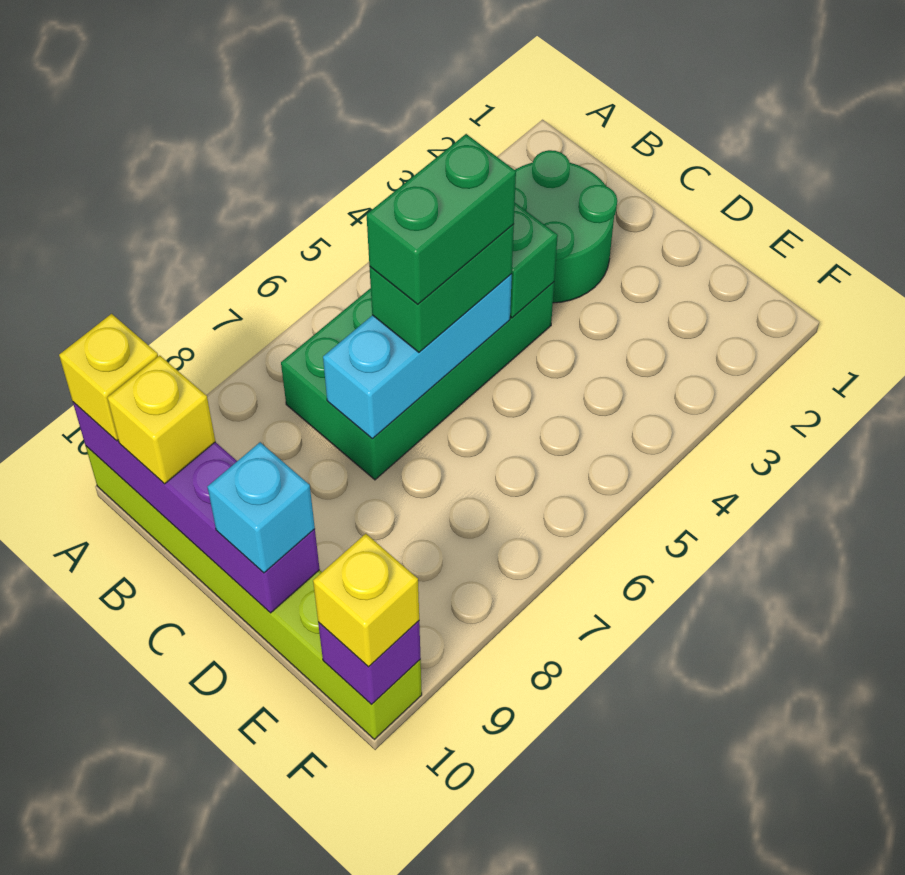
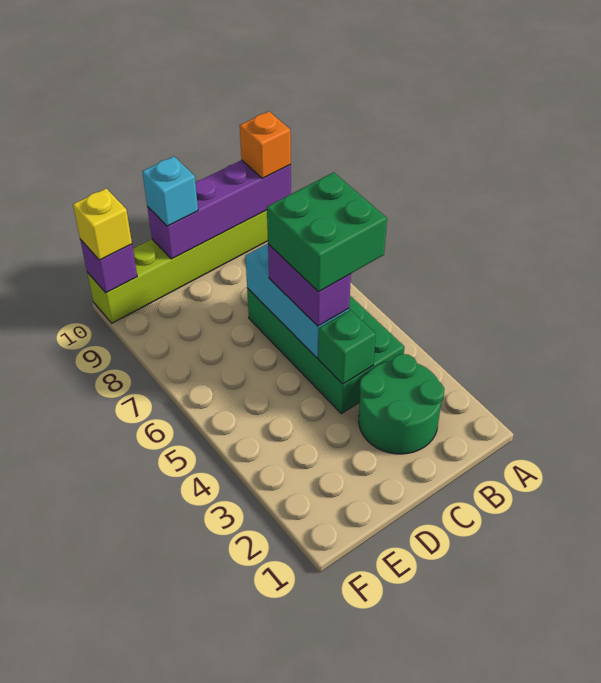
yellow 1x1 brick [59,314,158,441] -> orange 1x1 brick [240,111,291,179]
yellow 1x1 brick [107,356,215,484] -> none
green 1x2 brick [370,224,514,352] -> purple 1x2 brick [268,244,351,326]
green 1x2 brick [366,134,516,304] -> green 2x2 brick [267,172,387,292]

